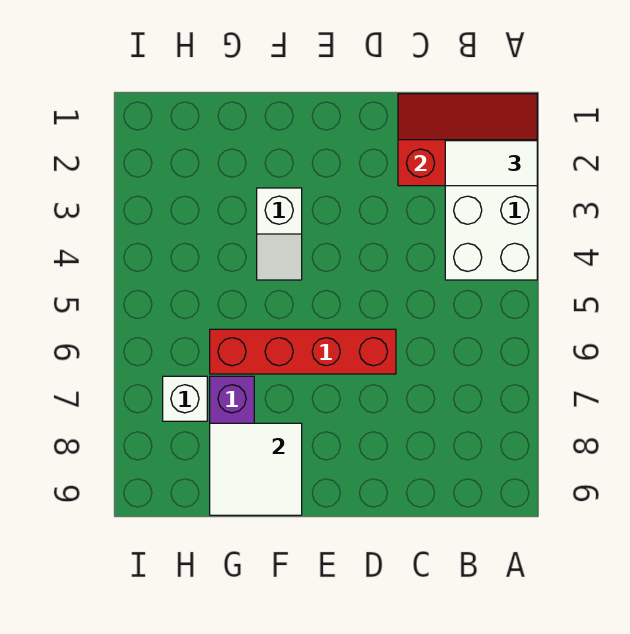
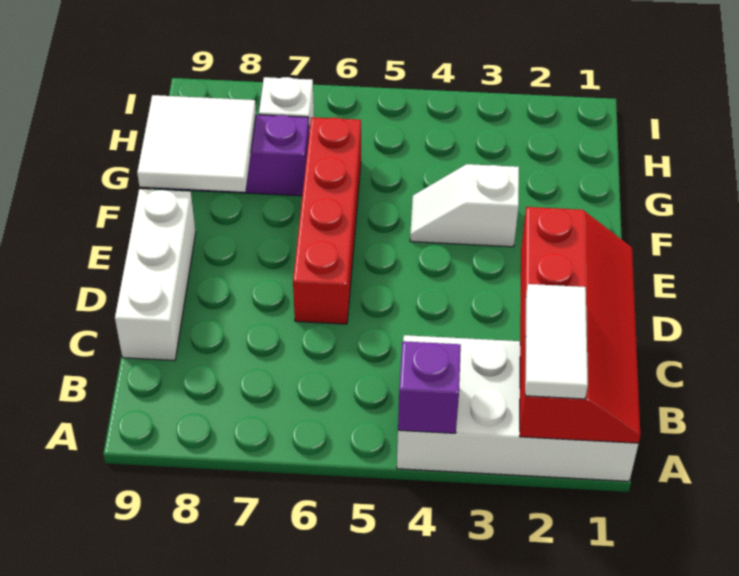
red 2x3 slope [398,94,537,186] -> red 2x4 slope [520,207,640,443]
none -> purple 1x1 brick [398,341,461,433]
none -> white 1x3 brick [115,189,196,361]

